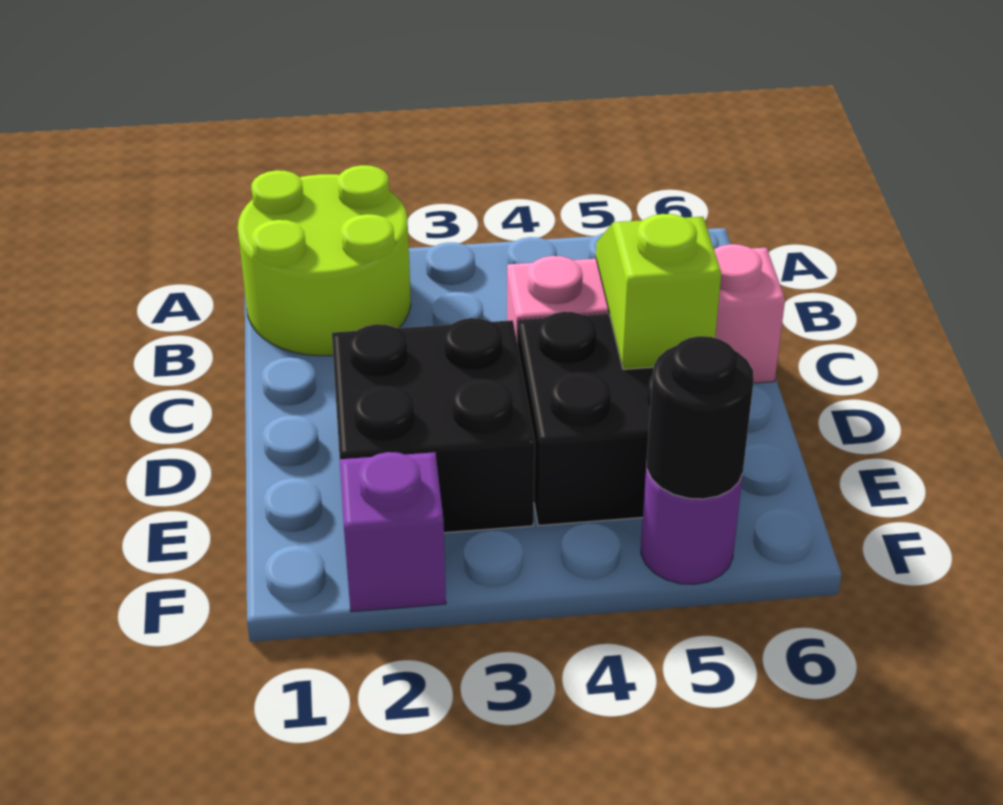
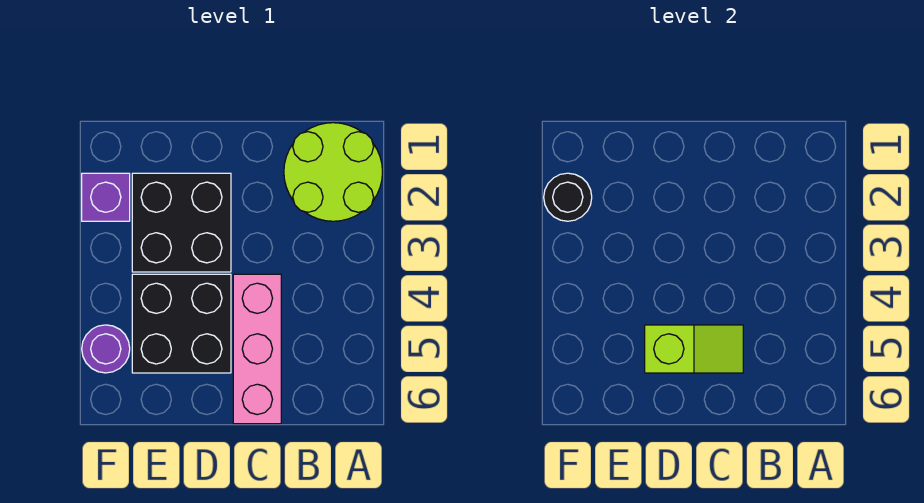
black 1x1 round brick [647,336,754,499] -> black 1x1 round brick moved to [544,173,592,221]

